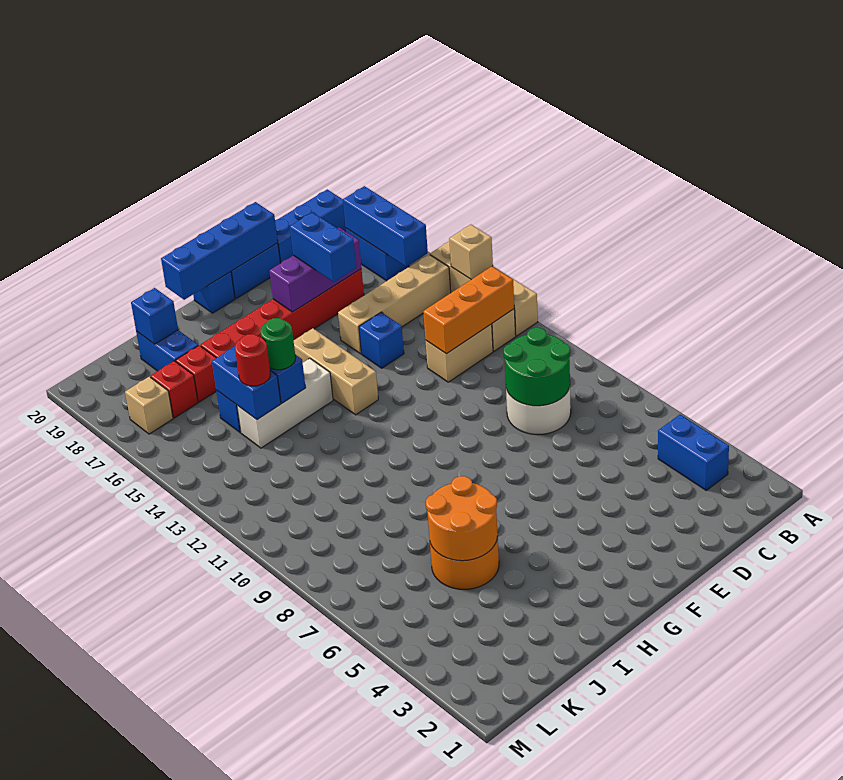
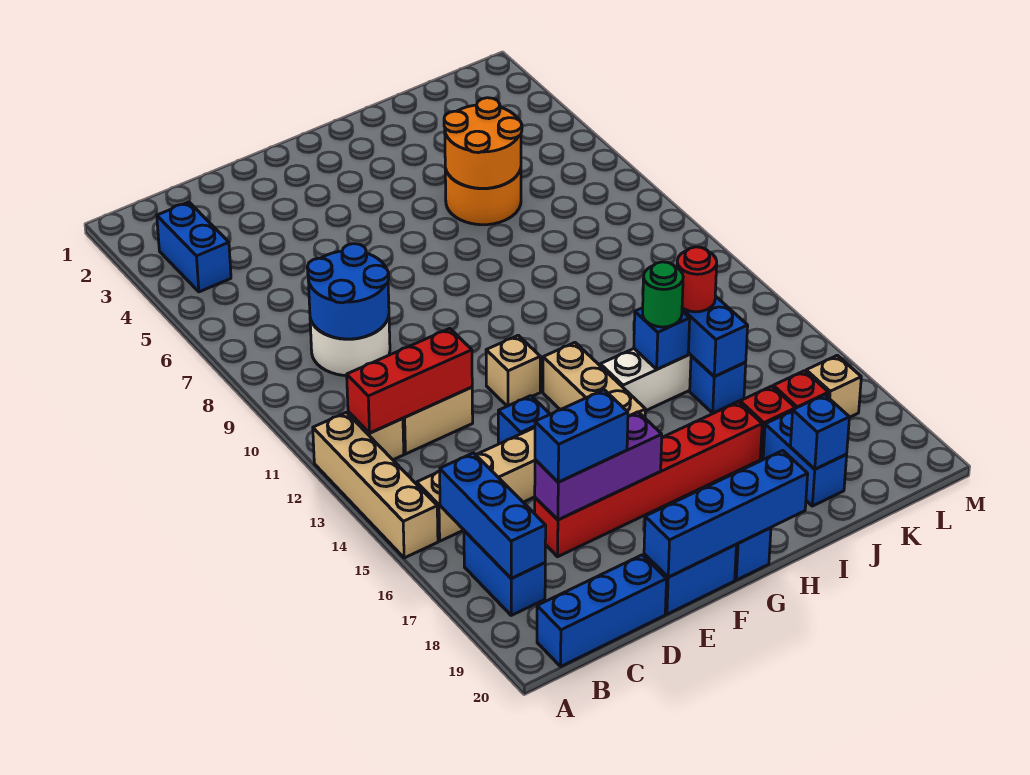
tan 1x1 brick [449,224,493,279] -> tan 1x1 brick moved to [486,335,540,406]
orange 1x3 brick [423,266,514,354] -> red 1x3 brick [347,328,472,433]
green 2x2 round brick [504,328,570,406] -> blue 2x2 round brick [307,244,389,339]
blue 1x2 brick [290,212,356,282] -> blue 1x2 brick turned to [535,390,628,482]

